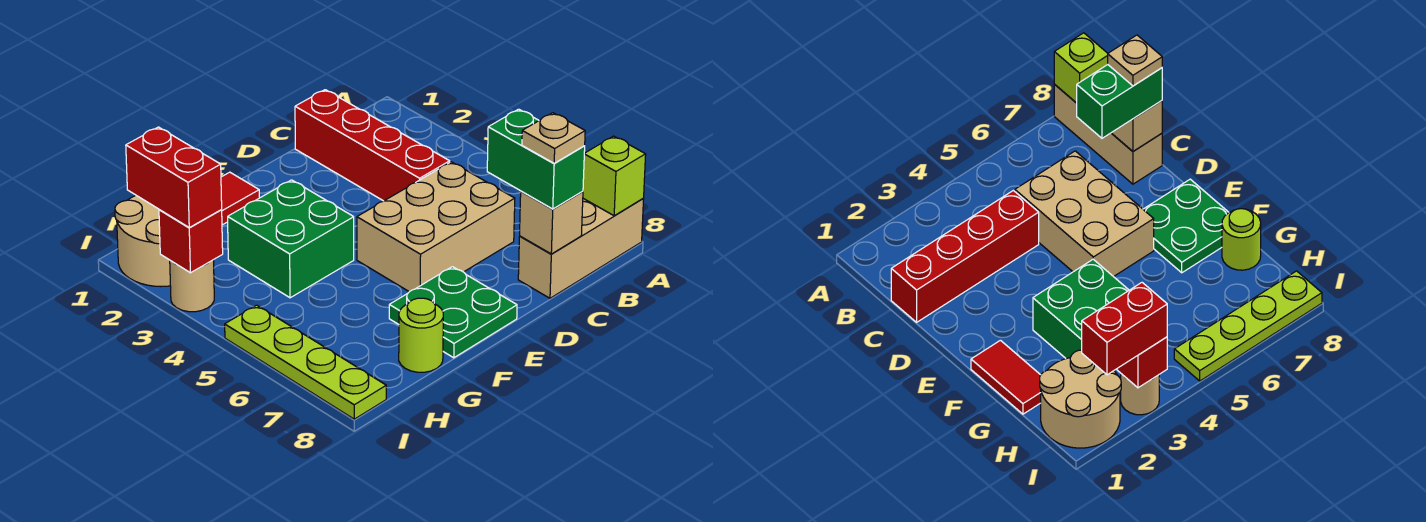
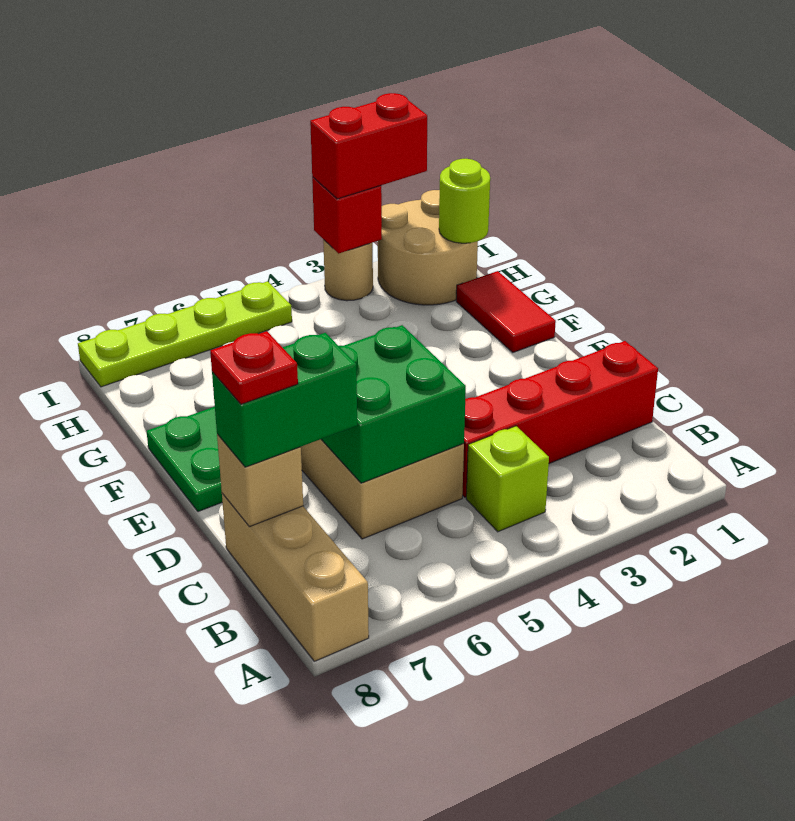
lime 1x1 brick [583,136,646,216] -> lime 1x1 brick moved to [466,426,549,532]
tan 1x1 plate [522,113,585,163] -> red 1x1 plate [210,331,298,404]
green 2x2 brick [228,180,354,298] -> green 2x2 brick moved to [321,325,466,483]
lime 1x1 round brick [399,298,443,372] -> lime 1x1 round brick moved to [439,159,490,243]

